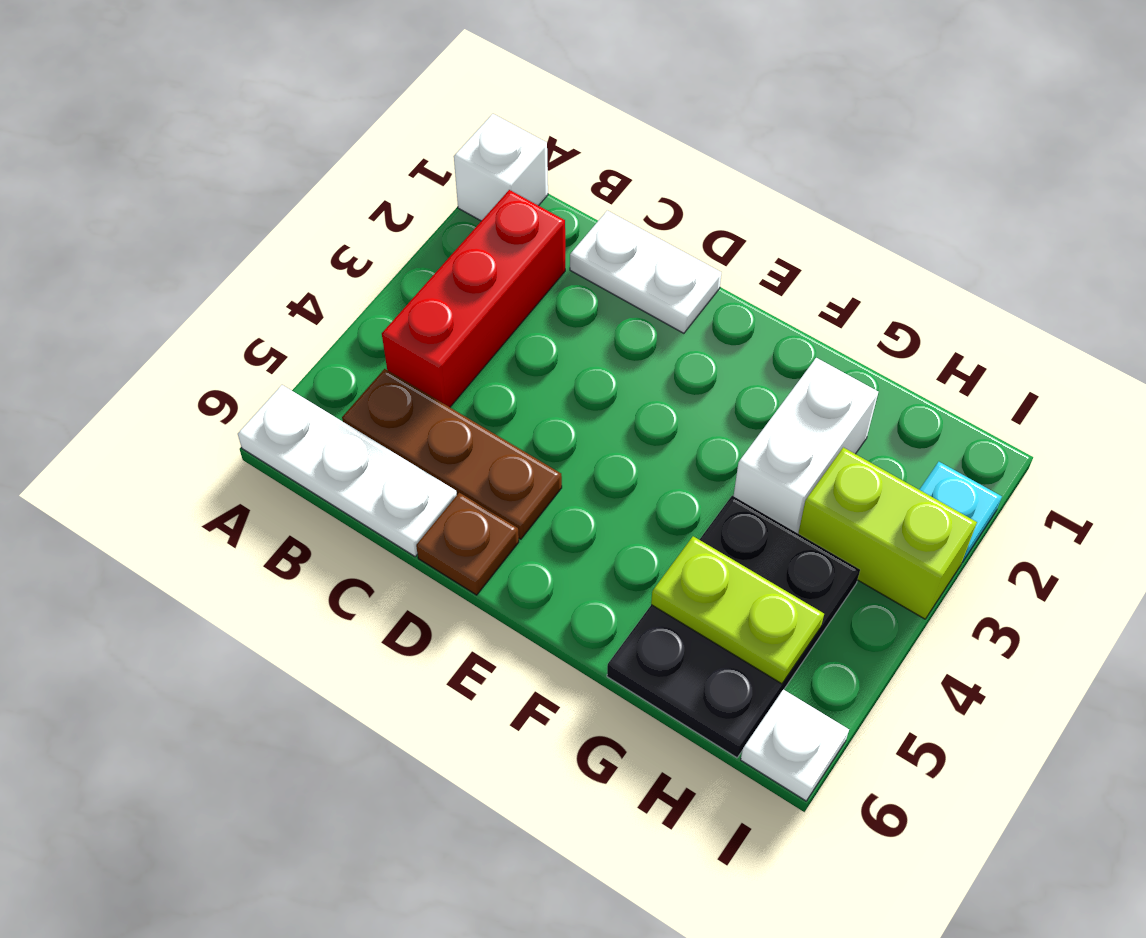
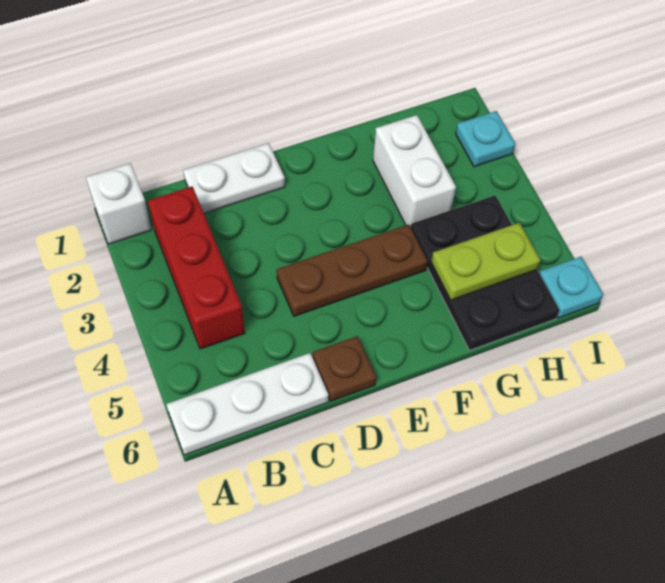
brown 1x3 plate [342,369,562,539] -> brown 1x3 plate moved to [277,225,428,316]
lime 1x2 brick [798,447,977,619] -> none
white 1x1 plate [741,690,849,801] -> cyan 1x1 plate [539,257,603,318]

